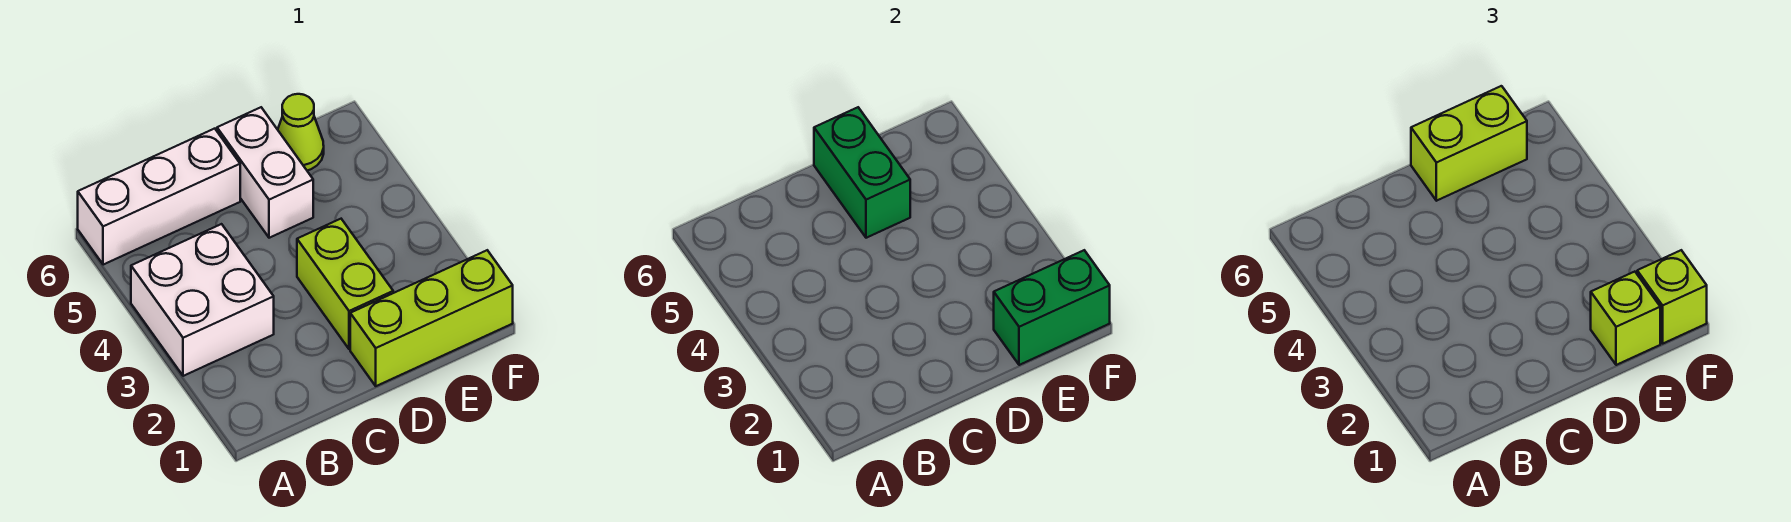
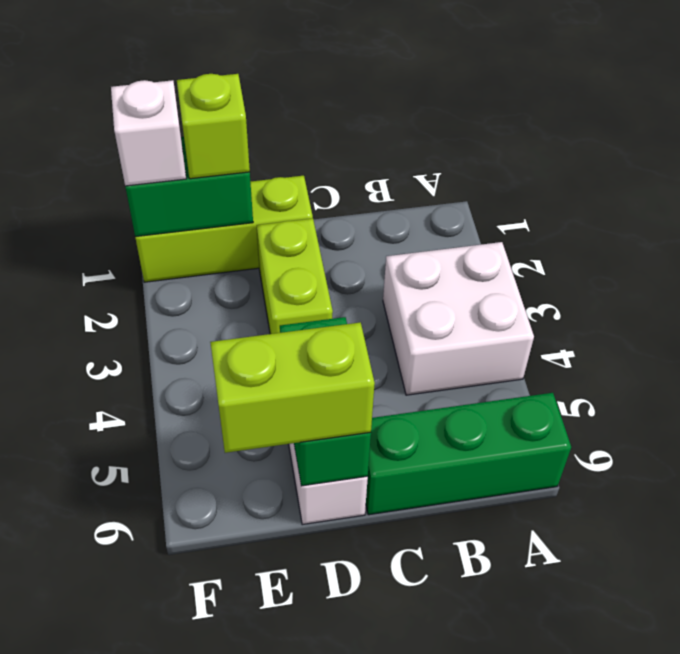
white 1x3 brick [78,129,240,265] -> green 1x3 brick [366,393,571,515]
lime 1x1 cone [278,94,324,171] -> none
lime 1x1 brick [1637,250,1707,343] -> white 1x1 brick [111,80,186,186]

